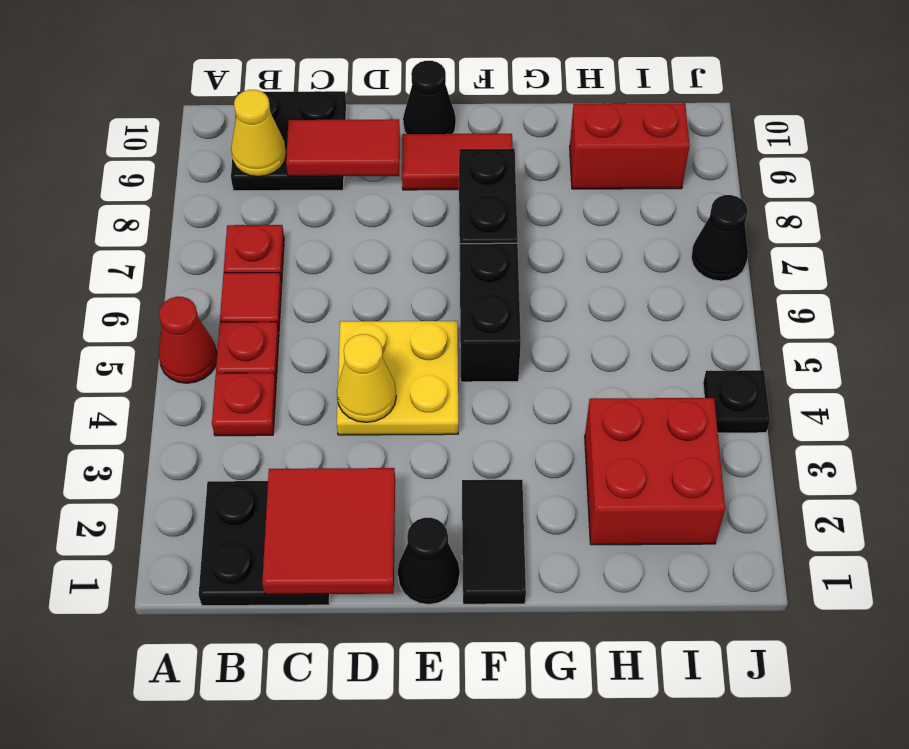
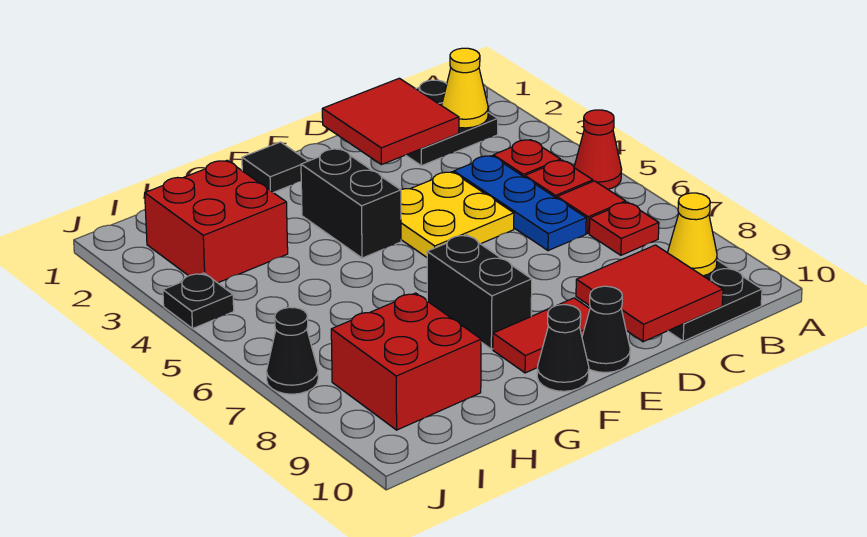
none -> blue 1x3 plate [454,156,586,251]
red 1x2 tile [286,119,400,176] -> red 2x2 tile [576,245,723,342]
yellow 1x1 cone [337,334,396,422] -> yellow 1x1 cone moved to [442,48,488,128]
black 1x1 cone [398,518,460,604] -> black 1x1 cone moved to [537,305,589,391]
black 1x2 tile [462,480,526,604] -> black 1x1 tile [242,142,308,192]
black 1x2 brick [460,243,521,382] -> black 1x2 brick moved to [301,149,401,258]
red 1x2 brick [570,103,690,189] -> red 2x2 brick [331,293,481,430]

